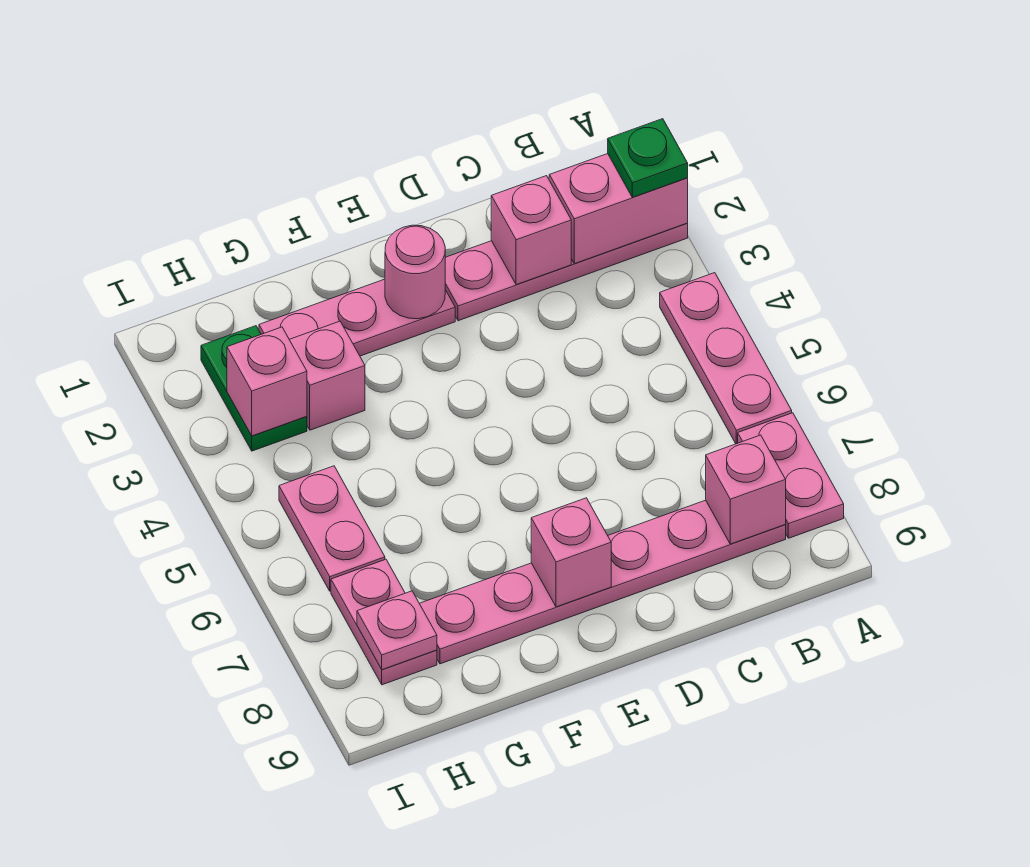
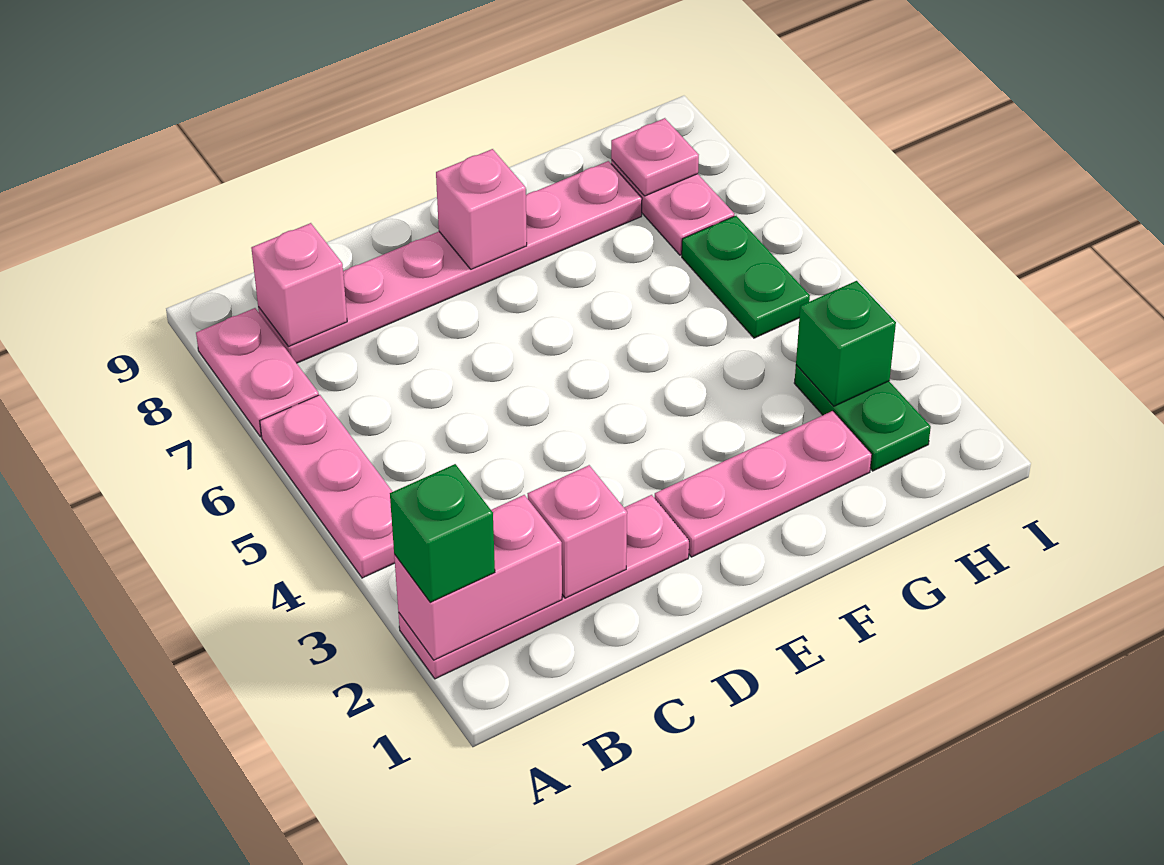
green 1x1 plate [608,119,688,197] -> green 1x1 brick [390,464,495,602]
pink 1x1 round brick [385,225,445,319] -> none
pink 1x1 brick [289,321,365,430] -> none
pink 1x1 brick [227,327,307,436] -> green 1x1 brick [796,281,896,406]
pink 1x2 plate [279,466,385,591] -> green 1x2 plate [682,216,810,338]

